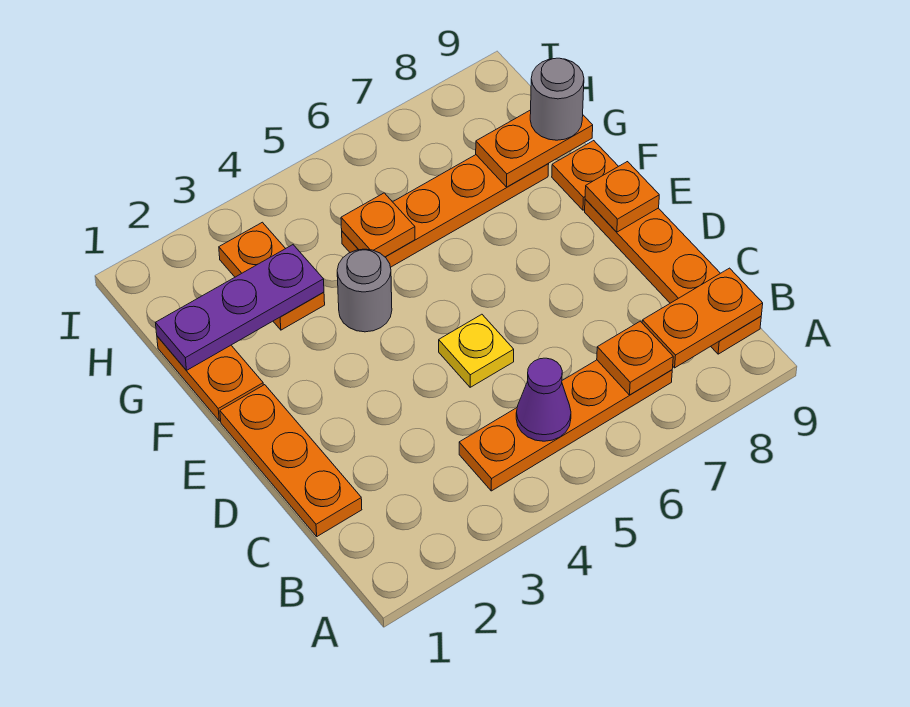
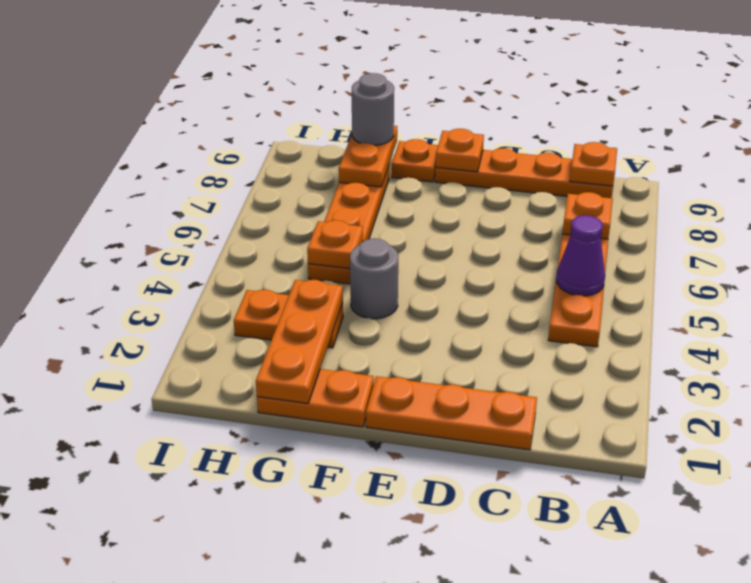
orange 1x2 plate [642,268,763,368] -> orange 1x1 plate [570,142,617,186]
yellow 1x1 plate [439,314,514,387] -> none
purple 1x3 plate [155,245,324,370] -> orange 1x3 plate [256,280,343,403]

